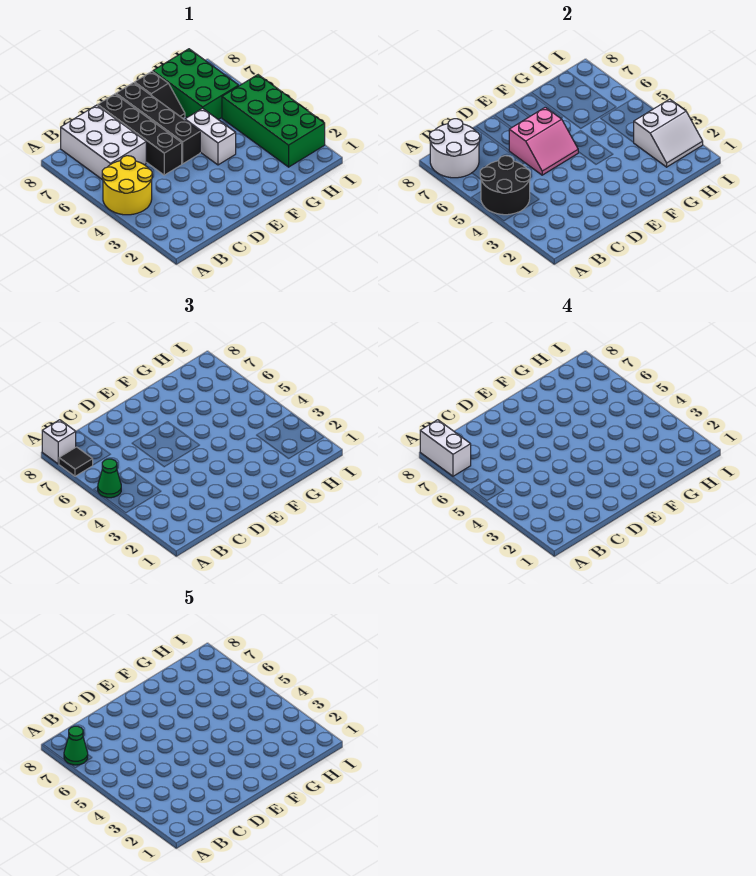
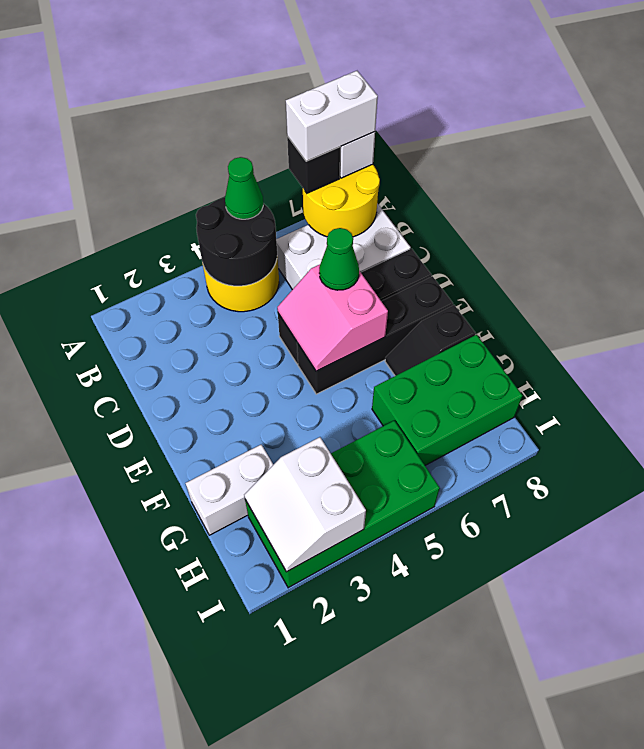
white 2x2 round brick [430,119,480,178] -> yellow 2x2 round brick [303,164,380,237]
black 1x1 tile [59,447,93,476] -> black 1x1 brick [287,136,340,193]
green 1x1 cone [64,726,88,765] -> green 1x1 cone moved to [319,228,359,290]
white 1x2 brick [185,108,236,165] -> white 1x2 brick moved to [185,445,273,535]

